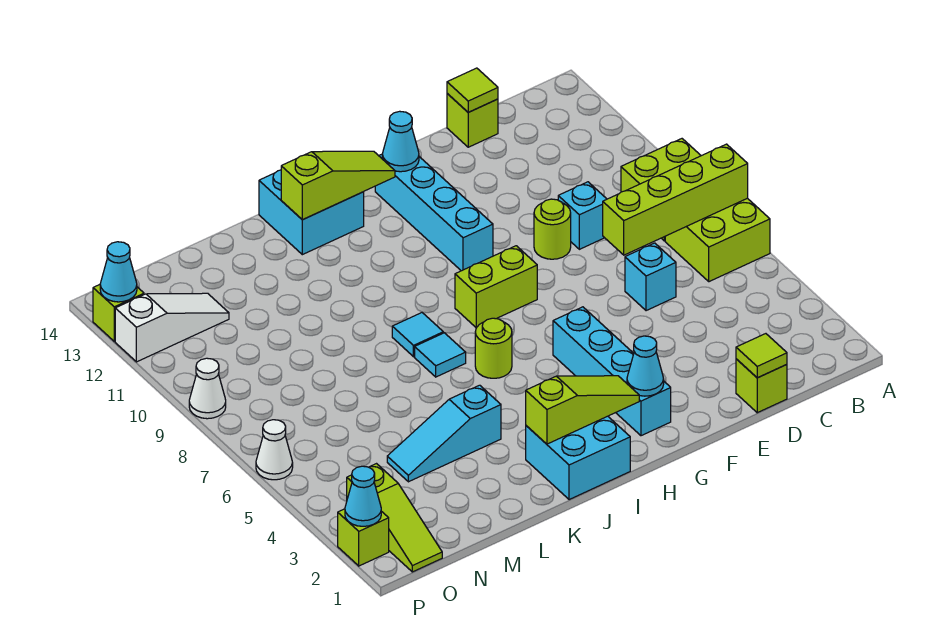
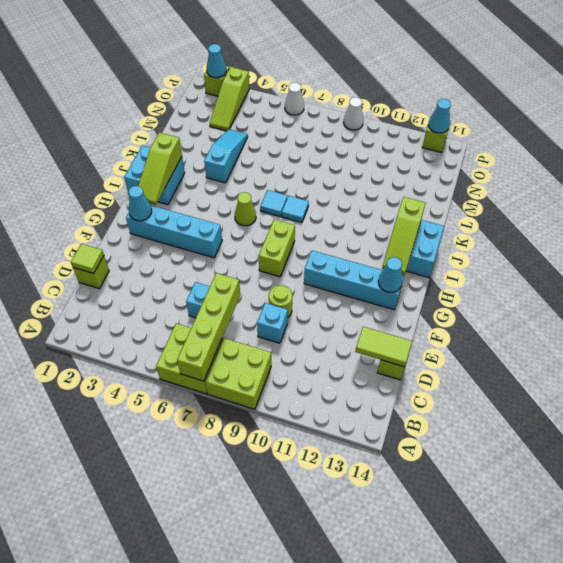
lime 1x1 tile [447,68,498,112] -> lime 1x2 tile [355,327,412,367]
lime 1x1 round brick [475,318,512,378] -> lime 1x1 cone [235,192,256,226]
white 1x3 slope [115,293,229,362] -> none
lime 1x3 slope [347,464,442,572] -> lime 1x3 slope turned to [210,67,249,131]

